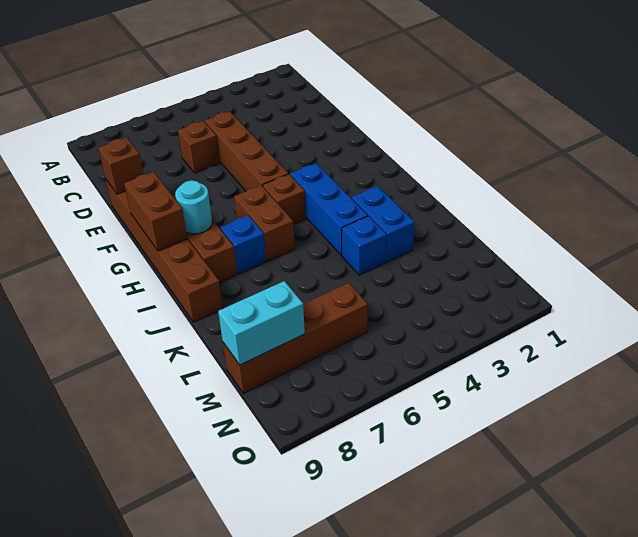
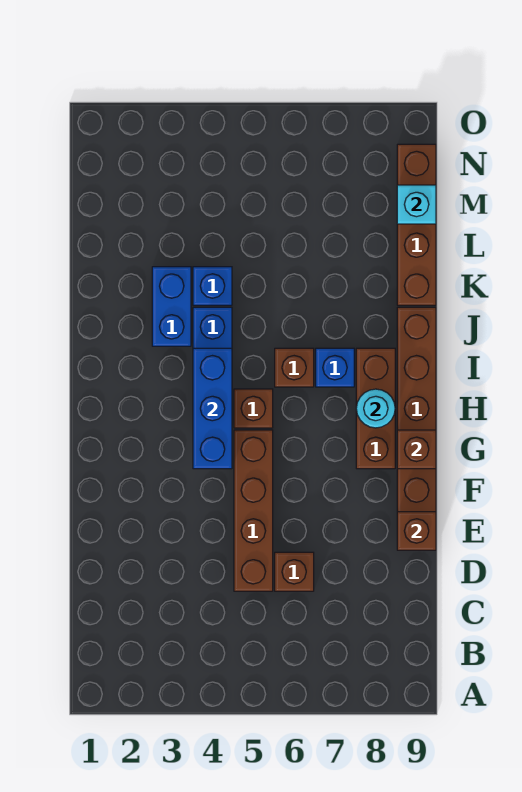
none -> blue 1x3 brick [193,348,232,469]
brown 1x2 brick [124,172,188,251] -> brown 1x1 brick [397,430,436,469]
brown 1x2 brick [234,186,295,261] -> brown 1x1 brick [275,348,314,387]
brown 1x4 brick [223,283,368,393] -> brown 1x4 brick turned to [397,144,436,305]
cyan 1x2 brick [218,281,305,365] -> cyan 1x1 brick [397,185,436,224]

